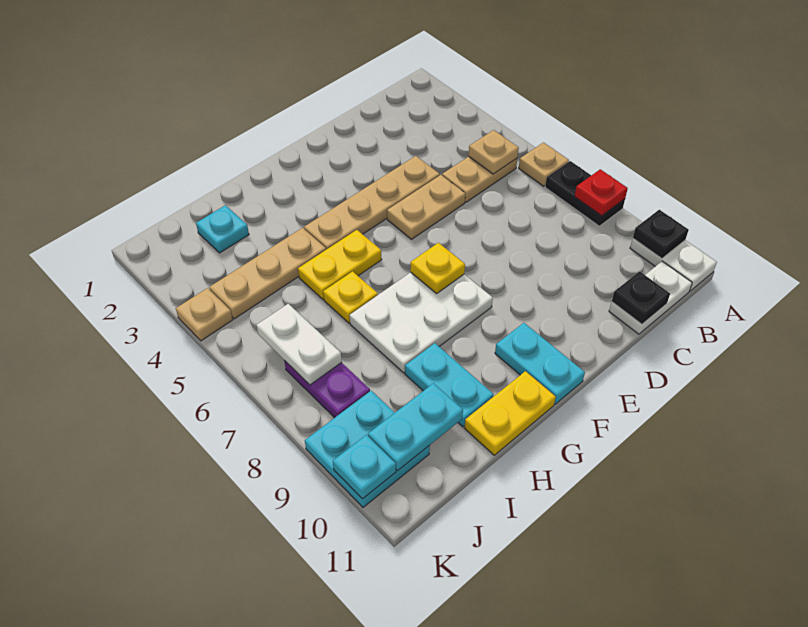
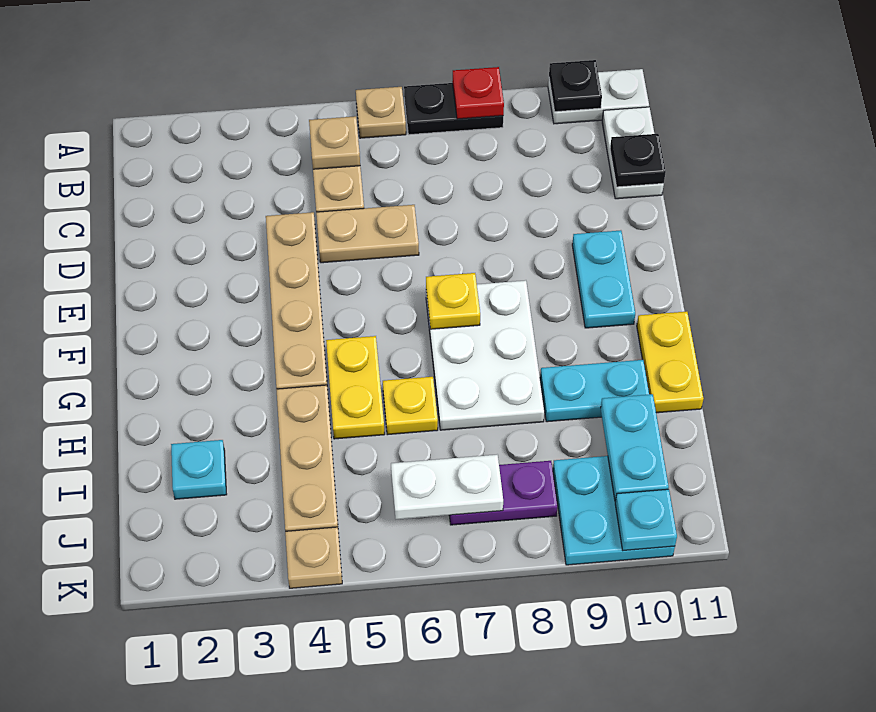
tan 1x2 plate [387,175,465,239] -> tan 1x2 plate turned to [316,205,419,263]
cyan 1x2 plate [495,323,585,404] -> cyan 1x2 plate turned to [572,230,635,328]

